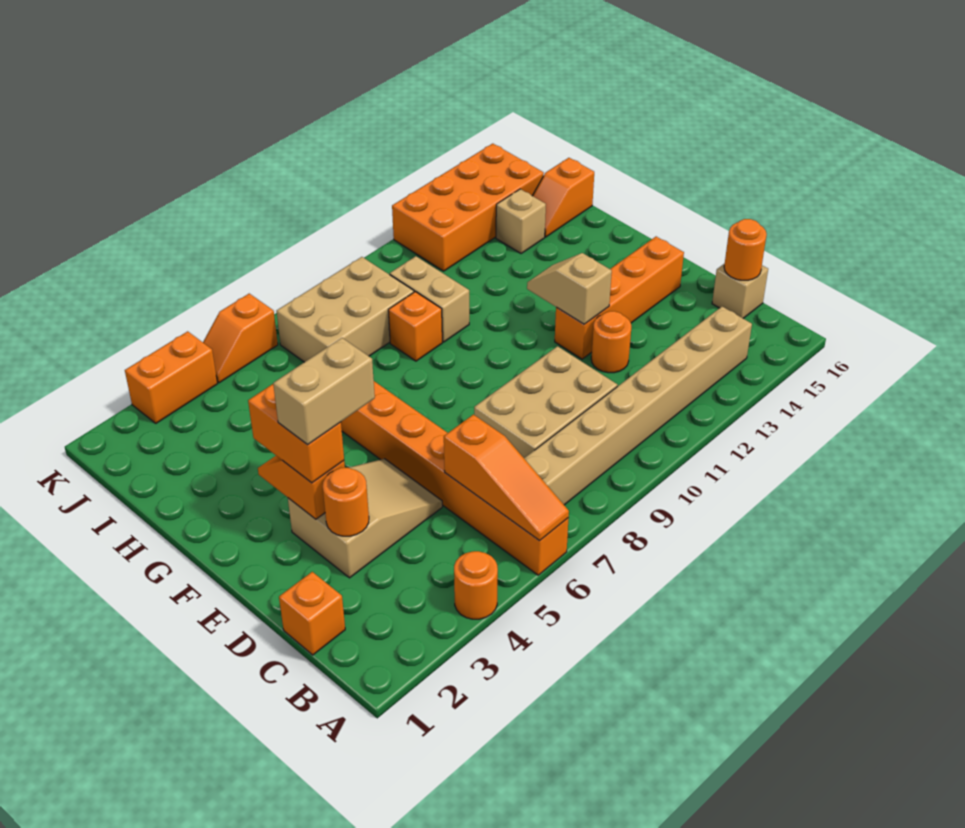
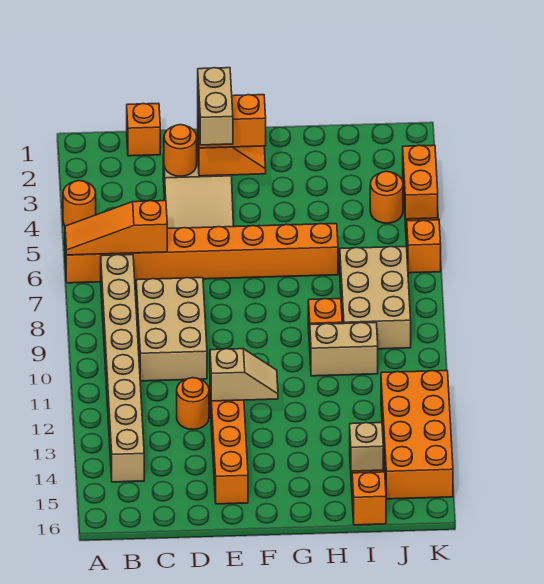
tan 1x1 brick [712,263,768,318] -> none
orange 1x1 round brick [724,219,767,280] -> orange 1x1 round brick moved to [370,171,403,223]

